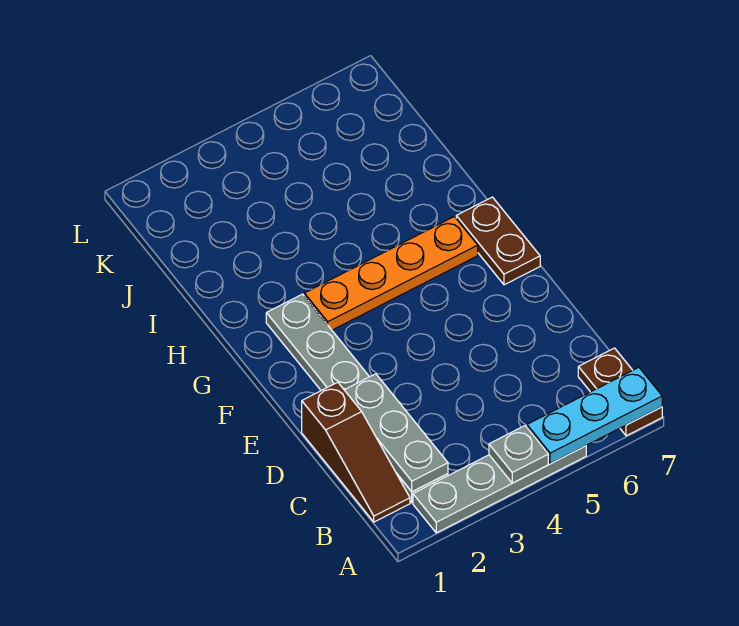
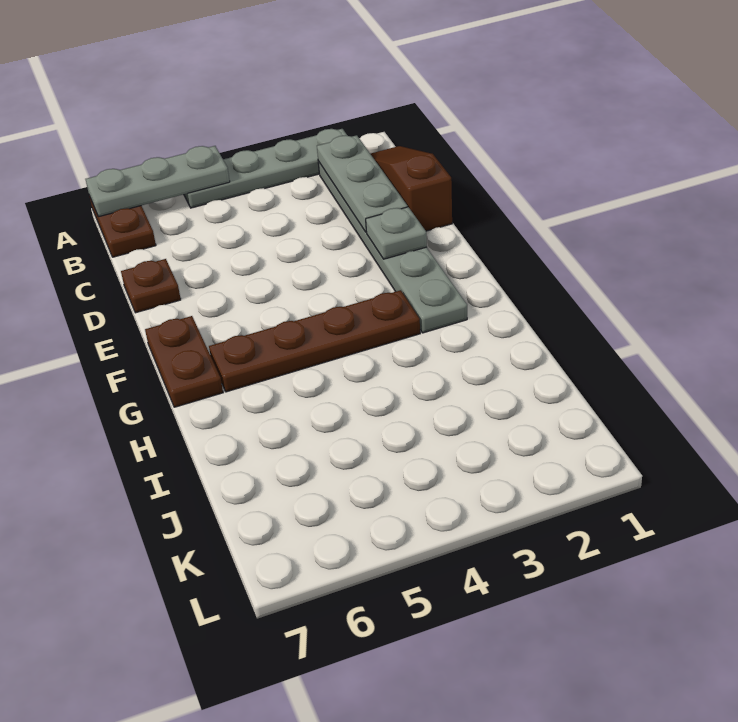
grey 1x1 plate [489,426,548,483] -> grey 1x1 plate moved to [366,207,427,259]
cyan 1x3 plate [527,367,662,464] -> grey 1x3 plate [85,146,230,217]
none -> brown 1x1 plate [121,259,181,313]
orange 1x4 plate [304,217,478,330] -> brown 1x4 plate [209,290,420,392]

